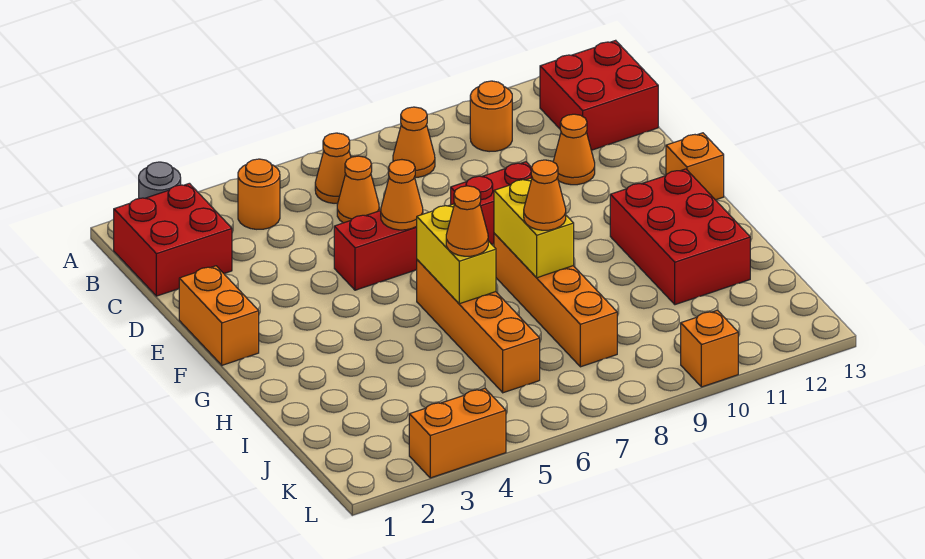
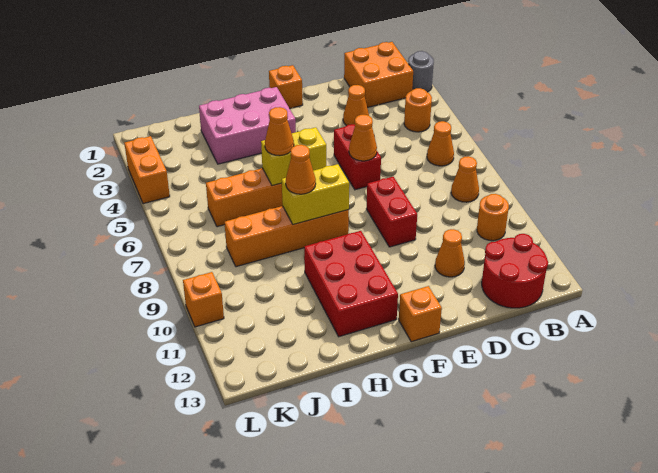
red 2x2 brick [114,183,232,296] -> orange 2x2 brick [344,42,413,108]
red 2x2 brick [540,40,658,150] -> red 2x2 round brick [482,234,548,308]
orange 1x1 cone [337,156,379,223] -> orange 1x1 cone moved to [343,85,369,126]
orange 1x2 brick [179,266,259,365] -> orange 1x1 brick [269,65,303,108]
none -> pink 2x3 brick [199,87,296,164]
red 2x3 brick [610,169,750,305] -> red 2x3 brick turned to [304,231,398,337]

